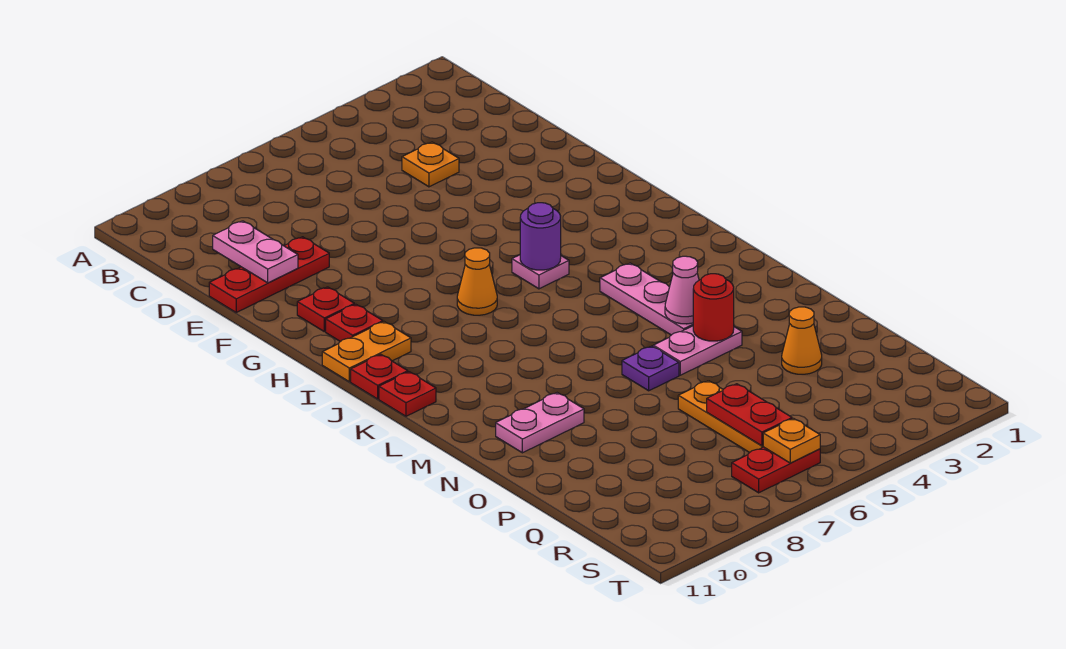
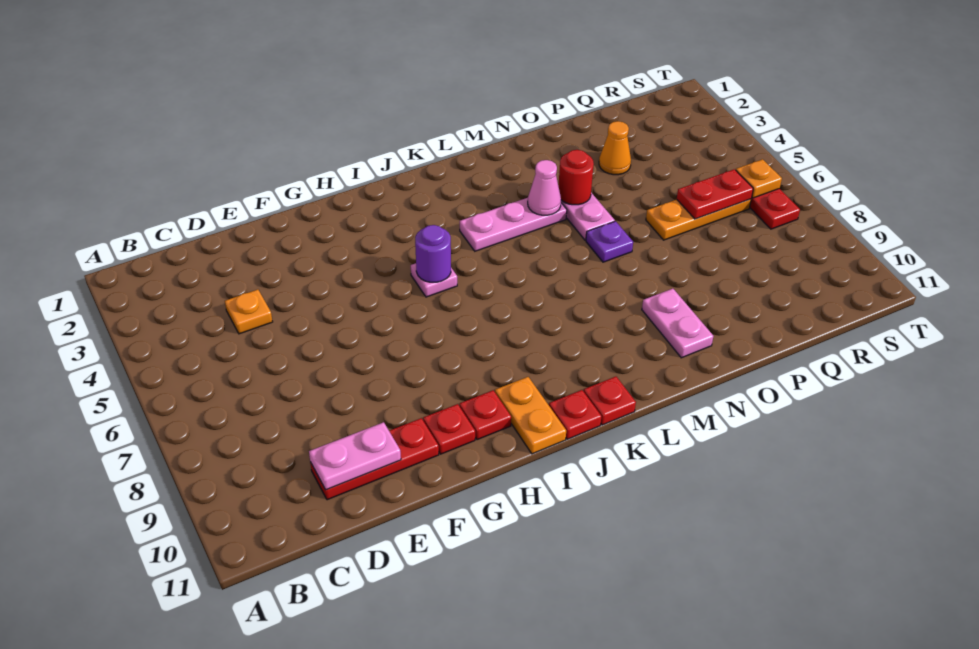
red 1x3 plate [209,237,329,312] -> red 1x3 plate turned to [310,418,439,500]
orange 1x1 cone [457,248,497,315] -> none

